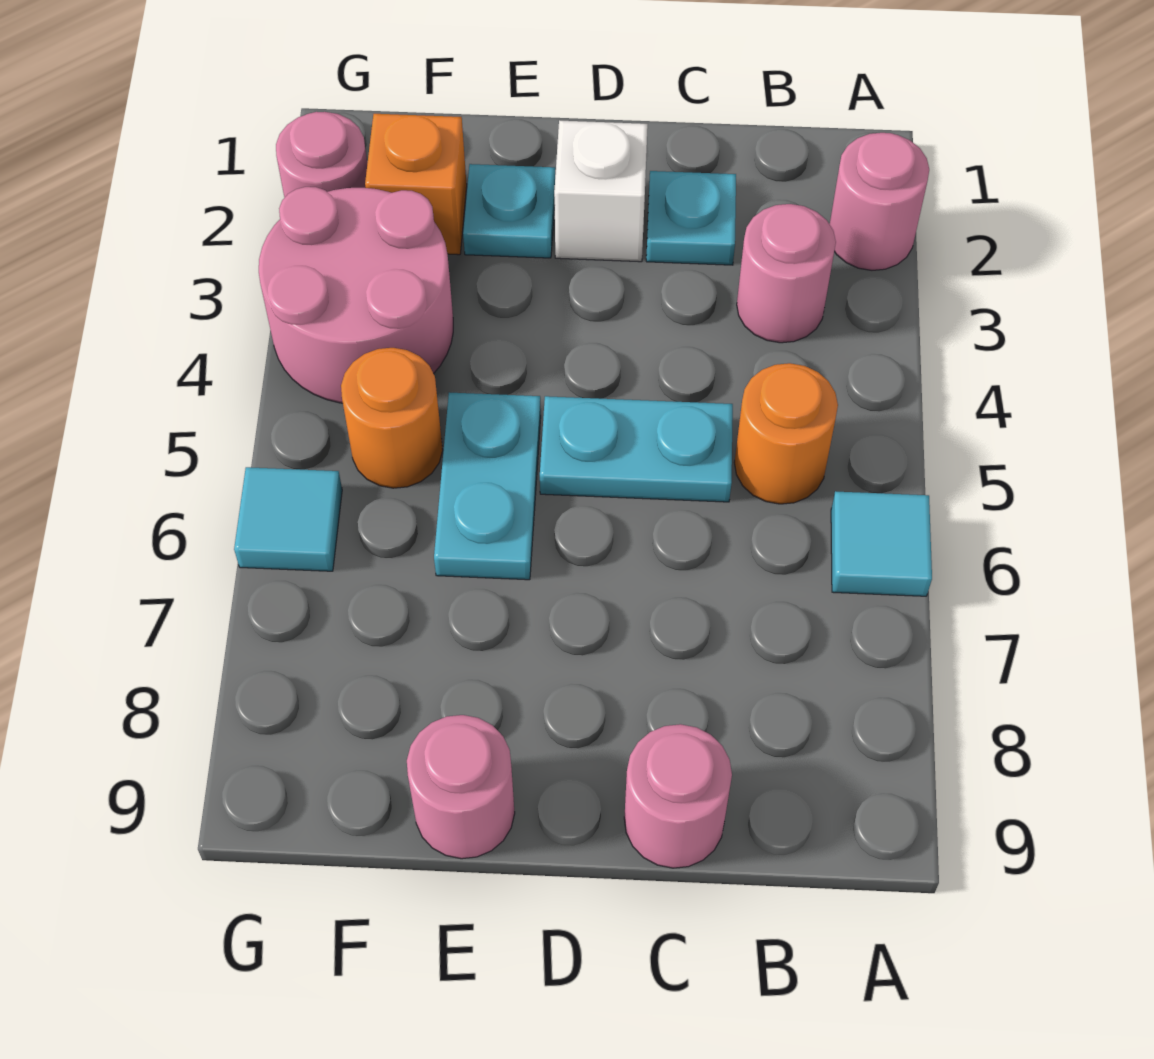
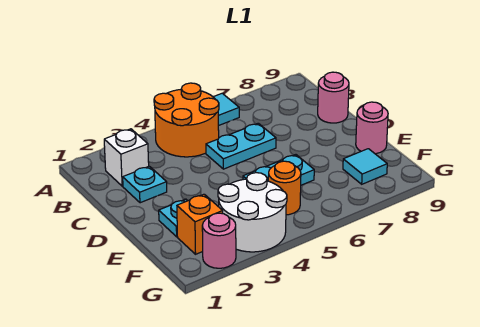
pink 1x1 round brick [830,133,929,270] -> none
pink 1x1 round brick [737,204,836,343] -> none
orange 1x1 round brick [734,363,838,504] -> orange 2x2 round brick [154,83,219,157]
cyan 1x2 plate [540,396,733,502] -> cyan 1x2 plate turned to [206,123,276,169]
white 1x1 brick [554,120,648,262] -> white 1x1 brick moved to [104,129,149,186]
pink 2x2 round brick [259,187,453,403] -> white 2x2 round brick [218,173,287,252]
cyan 1x1 tile [234,467,342,571] -> cyan 1x1 tile moved to [343,149,387,184]

